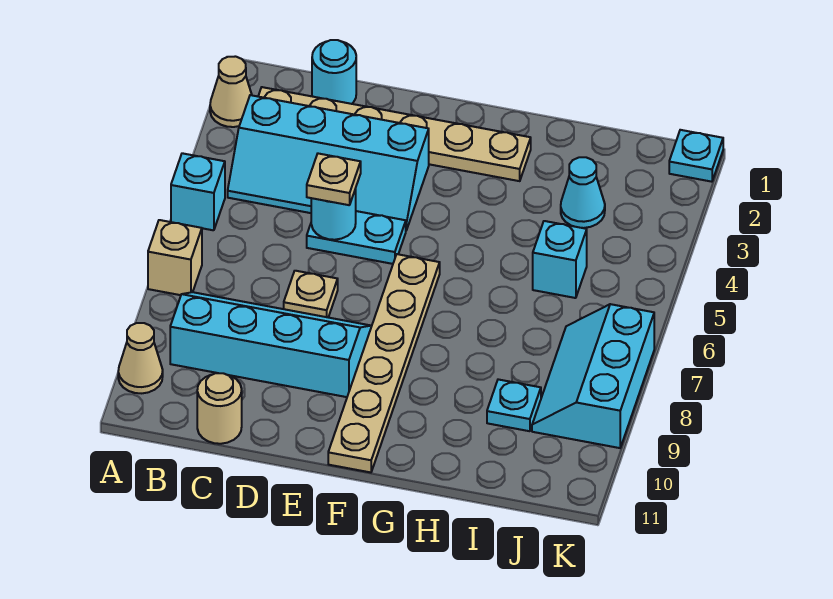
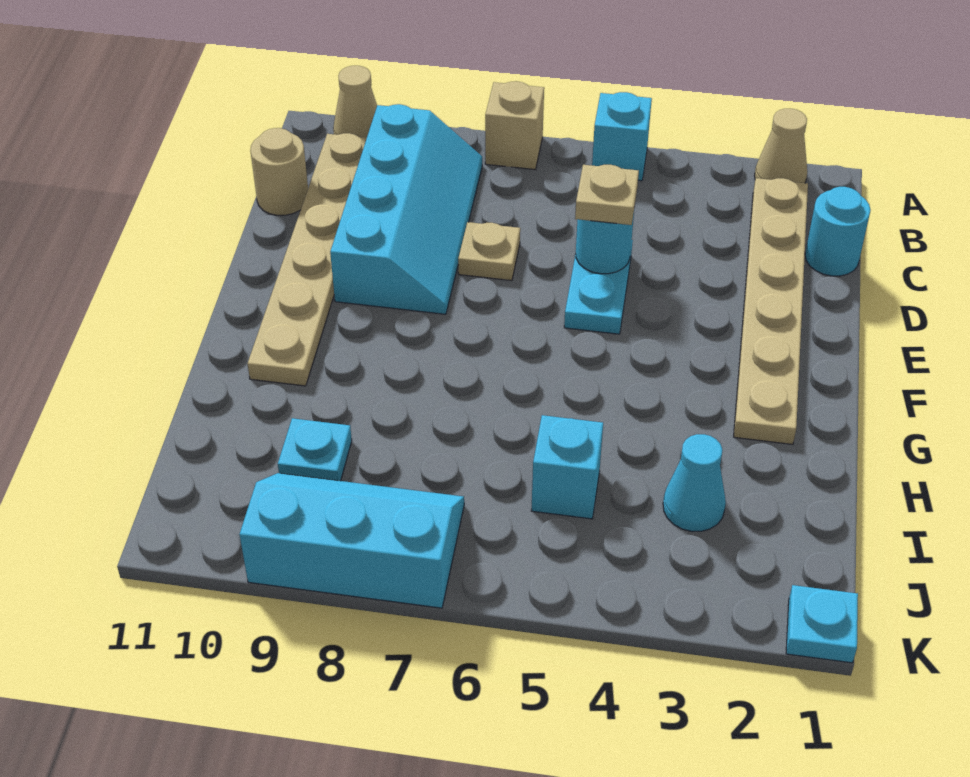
cyan 2x4 slope [228,95,429,230] -> none
tan 1x6 plate [328,254,440,472] -> tan 1x6 plate turned to [247,133,367,386]

